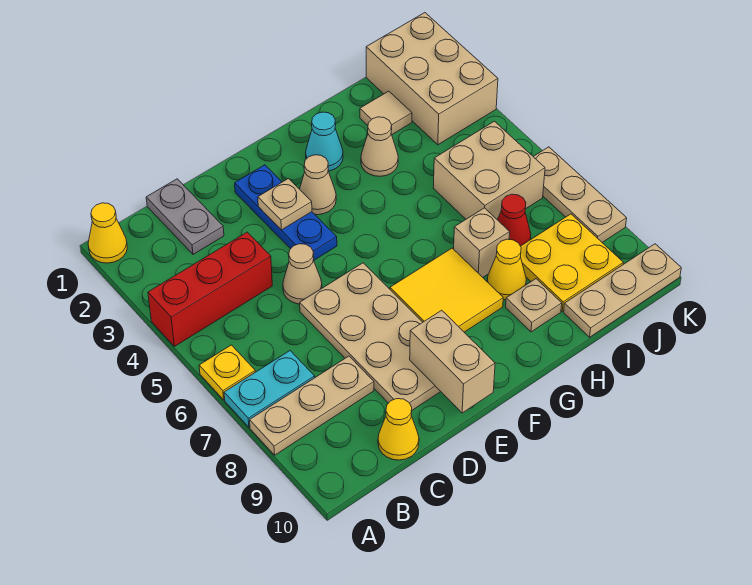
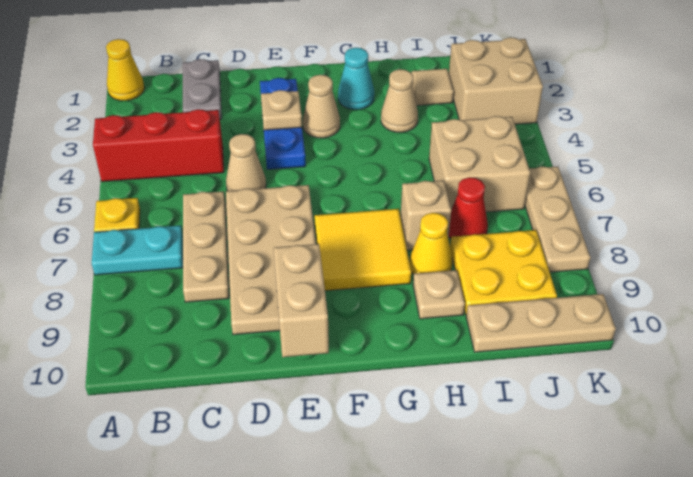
tan 1x3 plate [250,356,374,455] -> tan 1x3 plate turned to [183,191,229,302]
yellow 1x1 cone [378,399,419,460] -> none
tan 2x3 brick [366,13,498,145] -> tan 2x2 brick [449,37,543,124]

